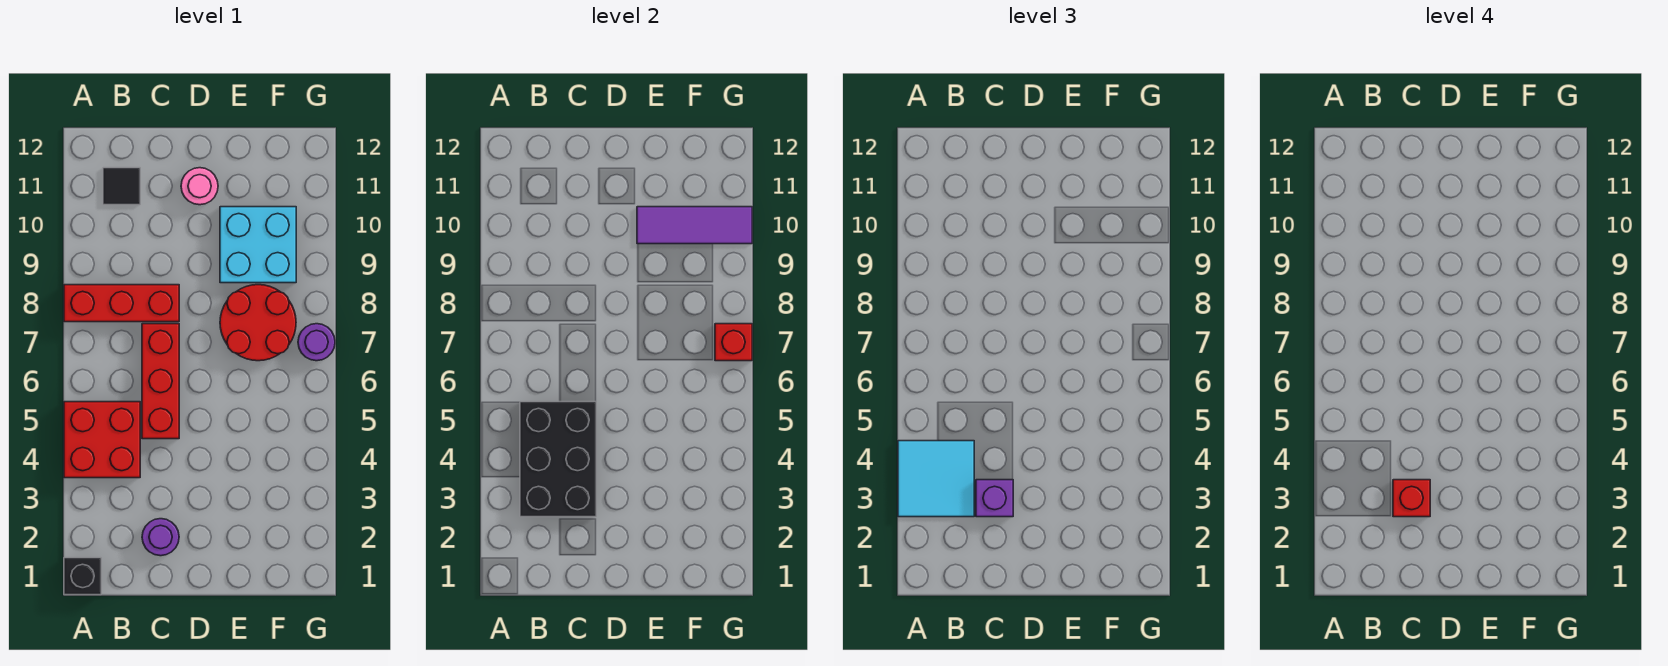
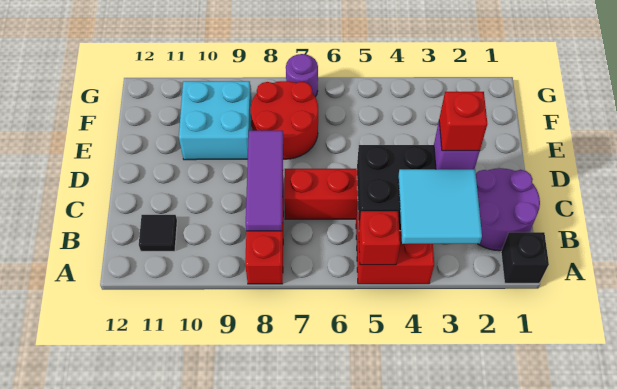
purple 1x1 round brick [142,519,179,556] -> purple 2x2 round brick [476,168,540,251]
pink 1x1 round brick [181,168,218,205] -> none
purple 1x3 tile [637,207,752,244] -> purple 1x3 tile moved to [246,131,283,231]
red 1x1 brick [715,324,752,361] -> red 1x1 brick moved to [359,211,400,265]

